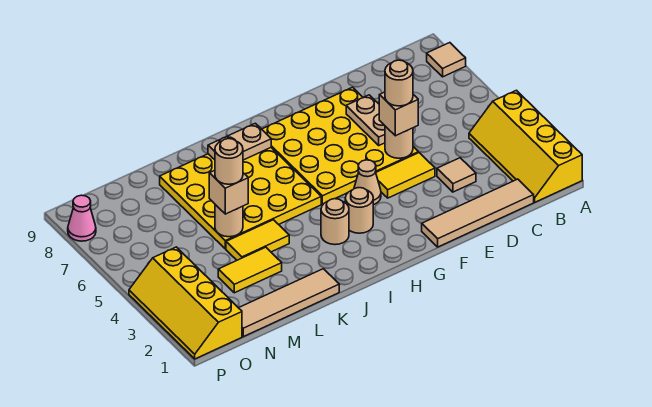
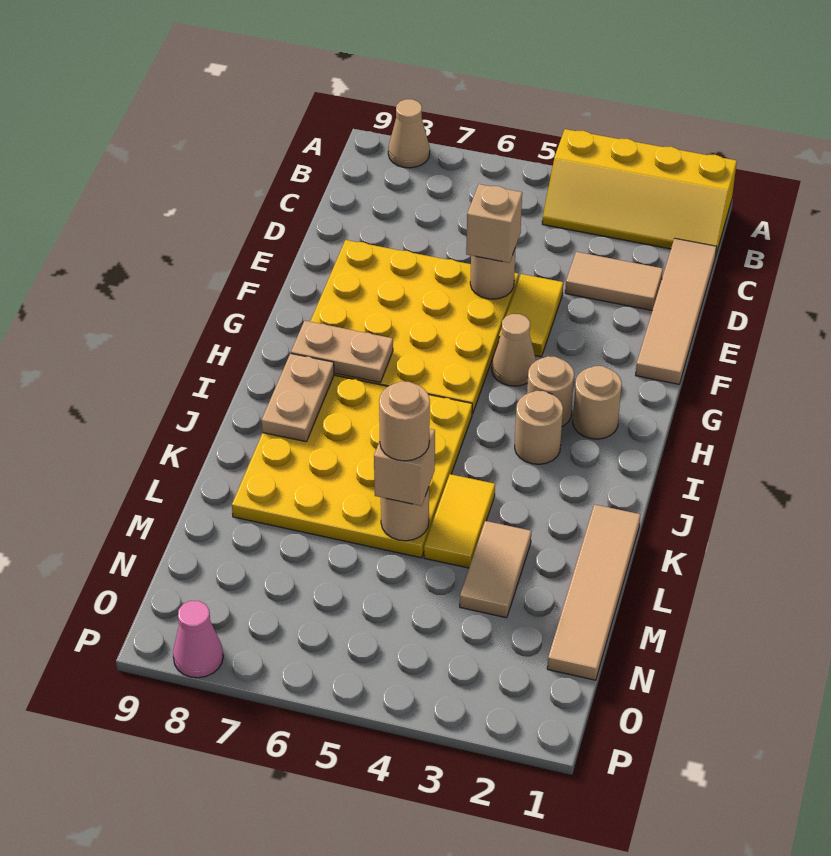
tan 1x1 tile [427,43,466,77] -> tan 1x1 cone [388,99,430,168]
tan 1x1 tile [437,158,476,192] -> tan 1x2 tile [565,252,663,311]
tan 1x1 round brick [385,60,413,106] -> tan 1x1 round brick moved to [573,366,622,439]
tan 1x2 plate [346,95,385,145] -> tan 1x2 plate moved to [291,321,393,383]
yellow 1x2 tile [218,247,282,293] -> tan 1x2 tile [460,521,531,618]
yellow 2x4 slope [129,247,242,359] -> none

